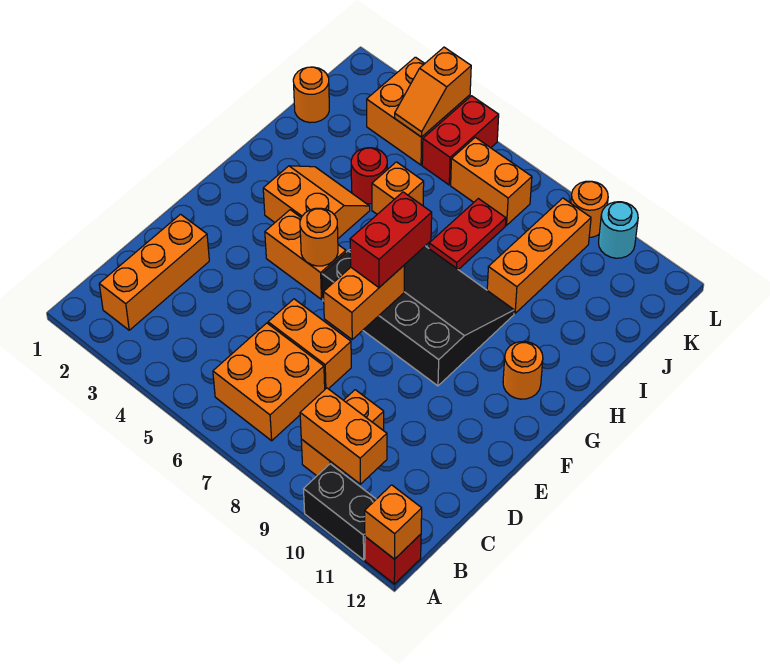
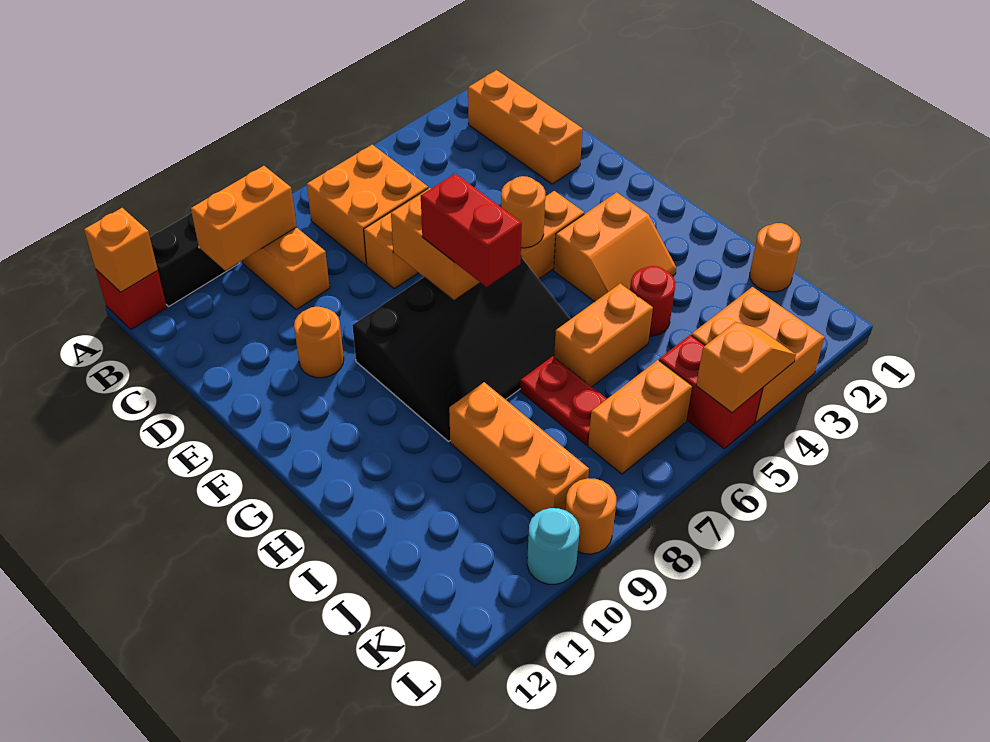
orange 1x1 round brick [503,342,543,399] -> orange 1x1 round brick moved to [294,307,344,378]
orange 1x1 brick [372,162,424,214] -> orange 1x2 brick [554,283,653,387]
orange 1x2 slope [395,47,471,137] -> orange 1x2 slope turned to [696,322,796,412]

